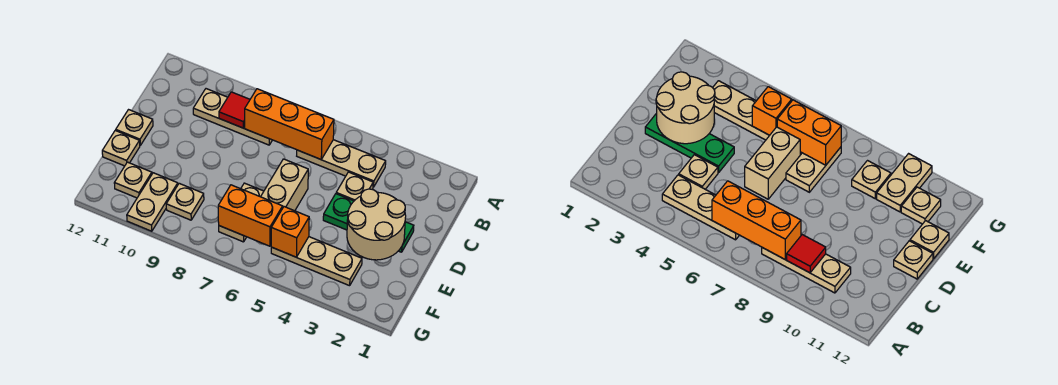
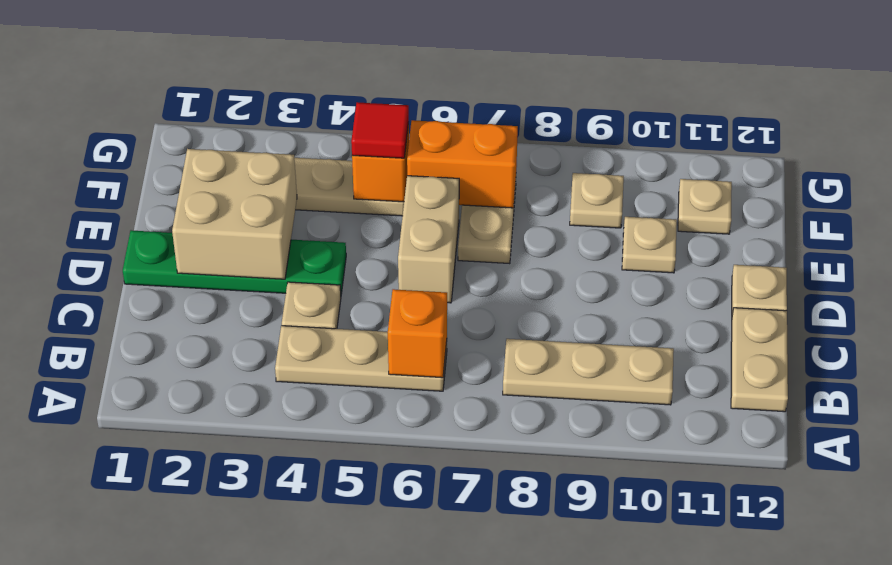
orange 1x3 brick [245,89,334,159] -> orange 1x1 brick [388,289,447,378]
red 1x1 tile [219,92,250,128] -> red 1x1 tile moved to [351,102,409,158]
green 1x3 plate [323,194,414,252] -> green 1x4 plate [123,230,346,294]
tan 2x2 round brick [347,189,406,260] -> tan 2x2 brick [172,149,297,279]
tan 1x1 plate [102,130,140,166] -> tan 1x1 plate moved to [622,217,677,273]
tan 1x2 plate [127,173,178,231] -> tan 1x2 plate moved to [731,308,788,412]

